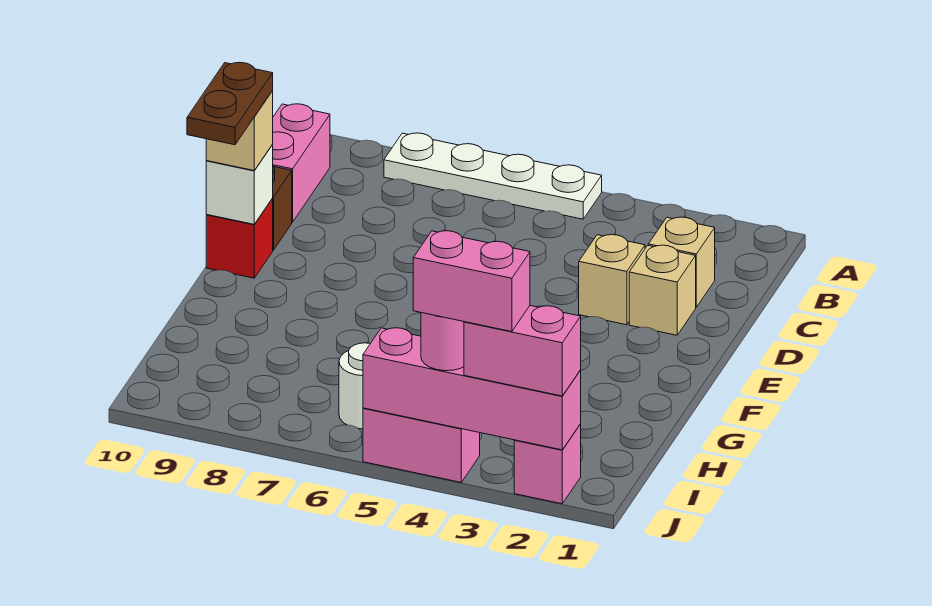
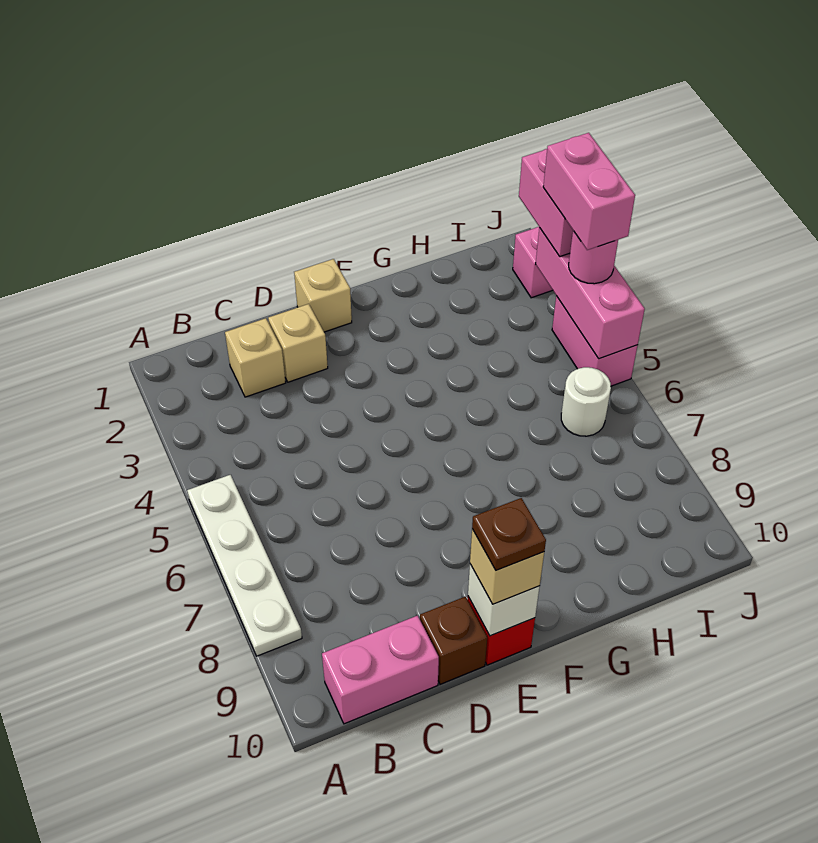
tan 1x1 brick [579,235,645,325] -> tan 1x1 brick moved to [294,259,352,332]
brown 1x2 plate [187,62,273,145] -> brown 1x1 plate [472,498,546,570]
pink 1x4 brick [363,328,581,450] -> pink 1x3 brick [536,228,645,359]

